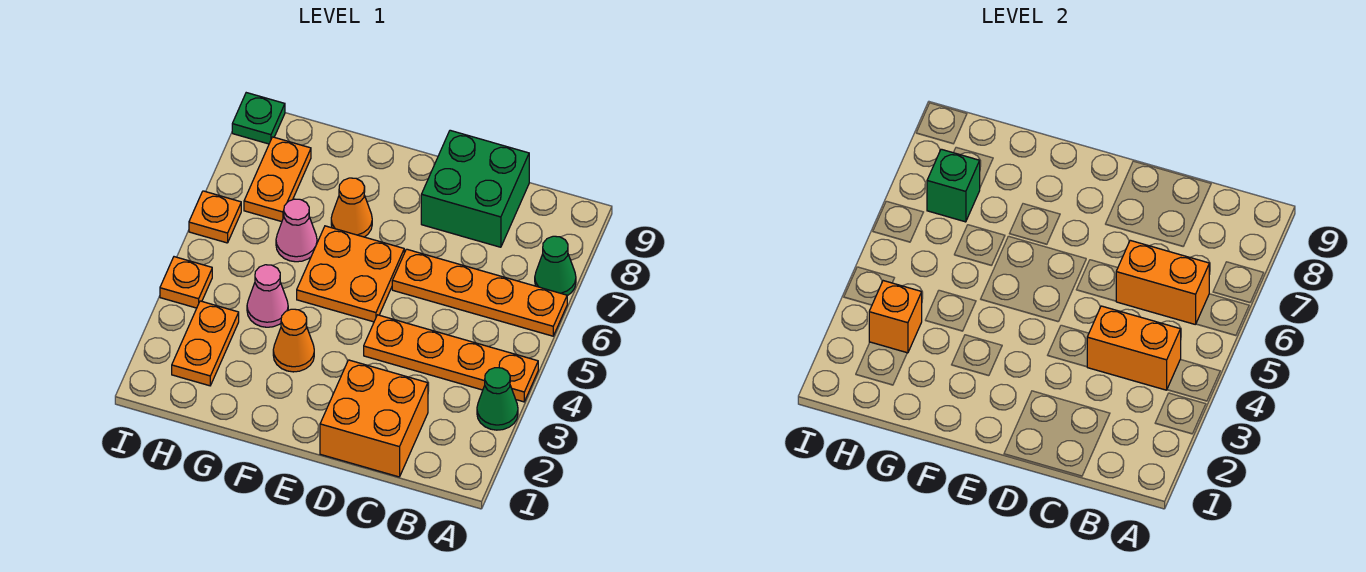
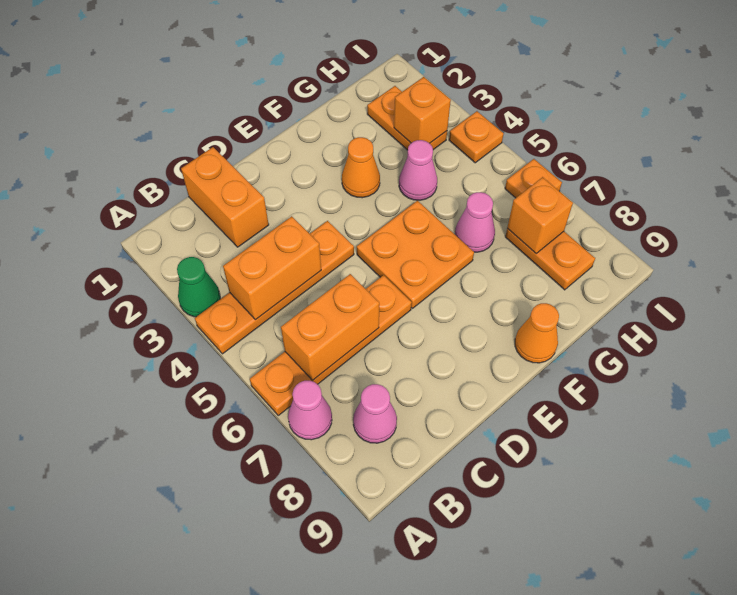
green 1x1 cone [535,236,576,296] -> pink 1x1 cone [288,381,332,440]
none -> pink 1x1 cone [353,384,397,443]
orange 2x2 brick [320,360,428,477] -> orange 1x2 brick [181,147,269,247]
green 2x2 brick [421,130,529,247] -> none
orange 1x1 cone [331,178,372,237] -> orange 1x1 cone moved to [515,303,559,363]
green 1x1 brick [927,149,980,222] -> orange 1x1 brick [507,177,573,253]
green 1x1 plate [232,93,285,144] -> none

